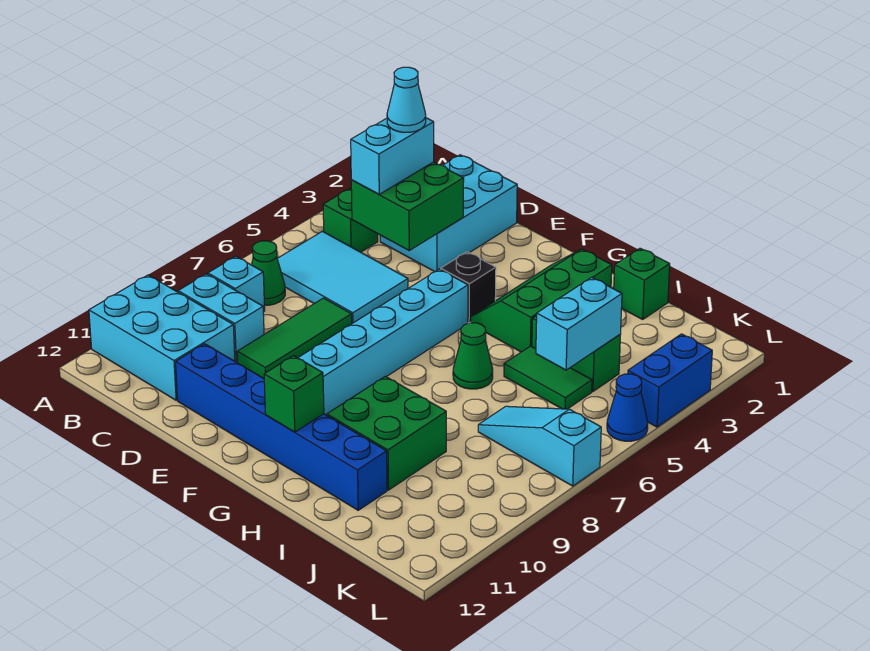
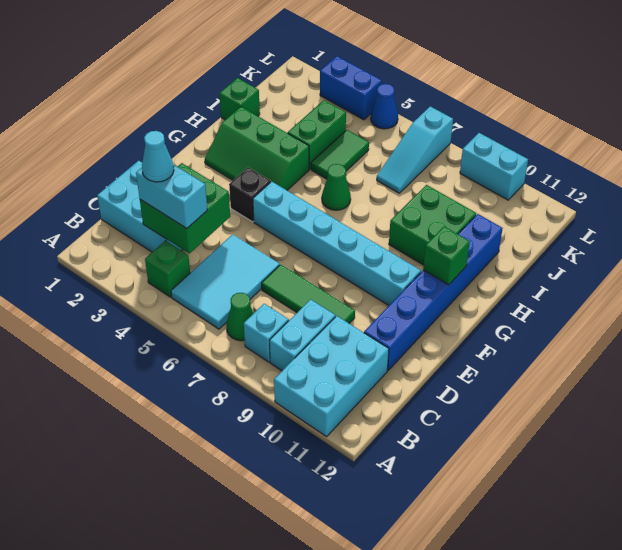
cyan 1x2 brick [536,277,622,370] -> cyan 1x2 brick moved to [460,133,528,200]

